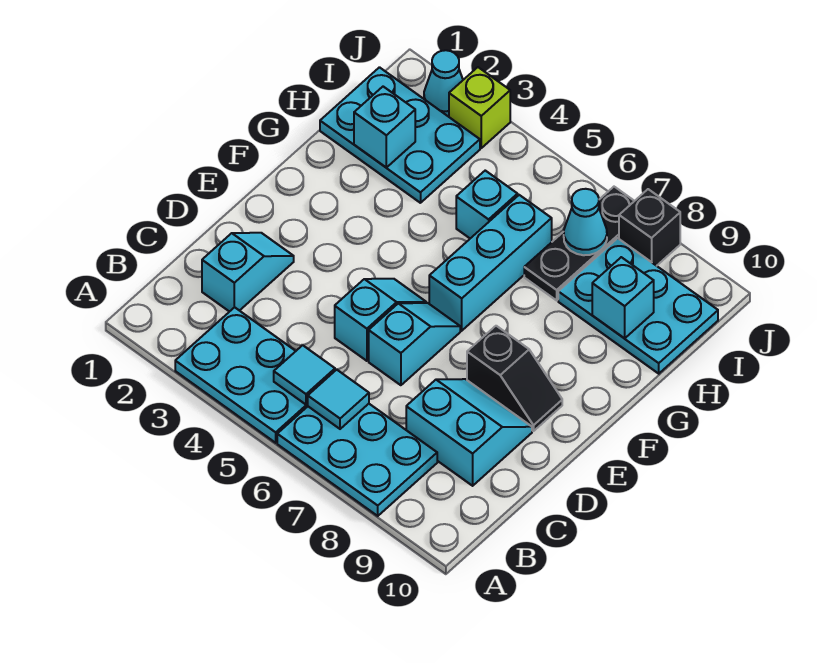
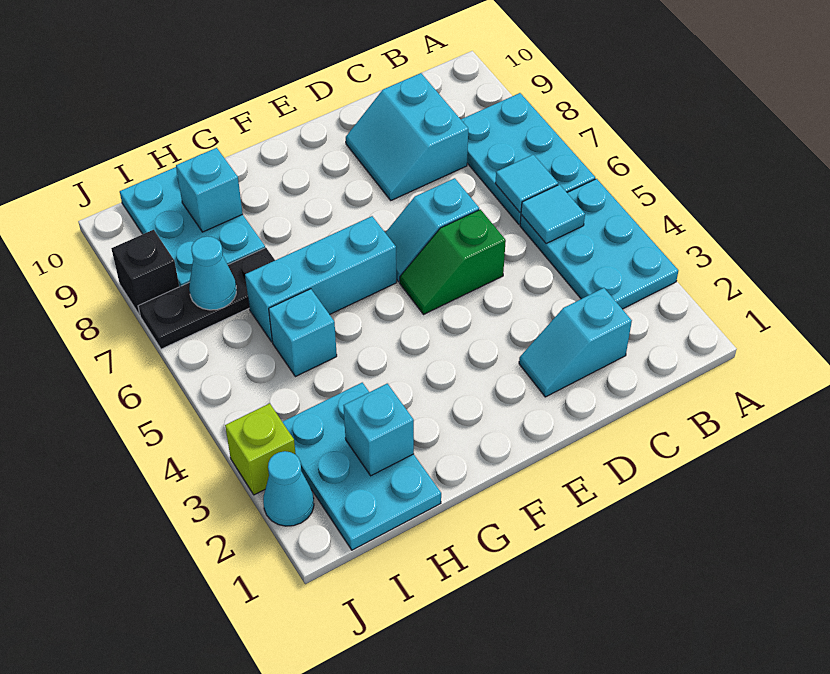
cyan 1x2 slope [335,279,426,361] -> green 1x2 slope [400,209,506,315]
black 1x2 slope [467,326,562,431] -> none

